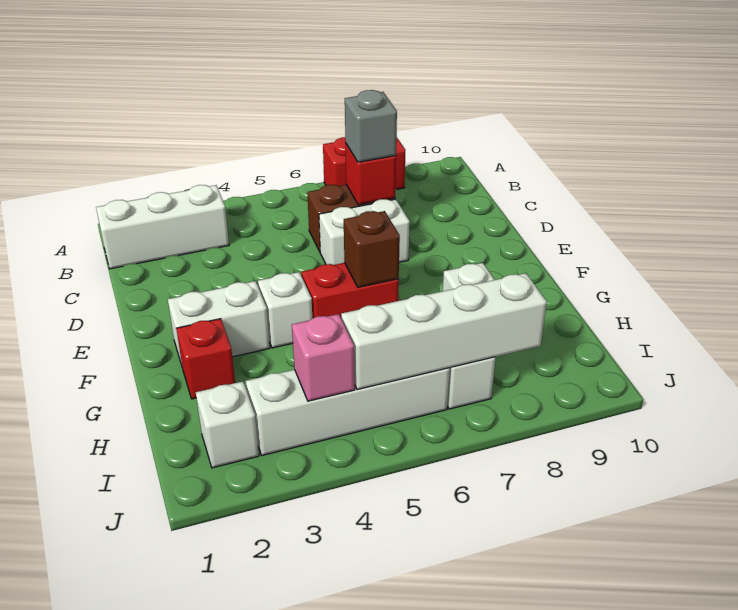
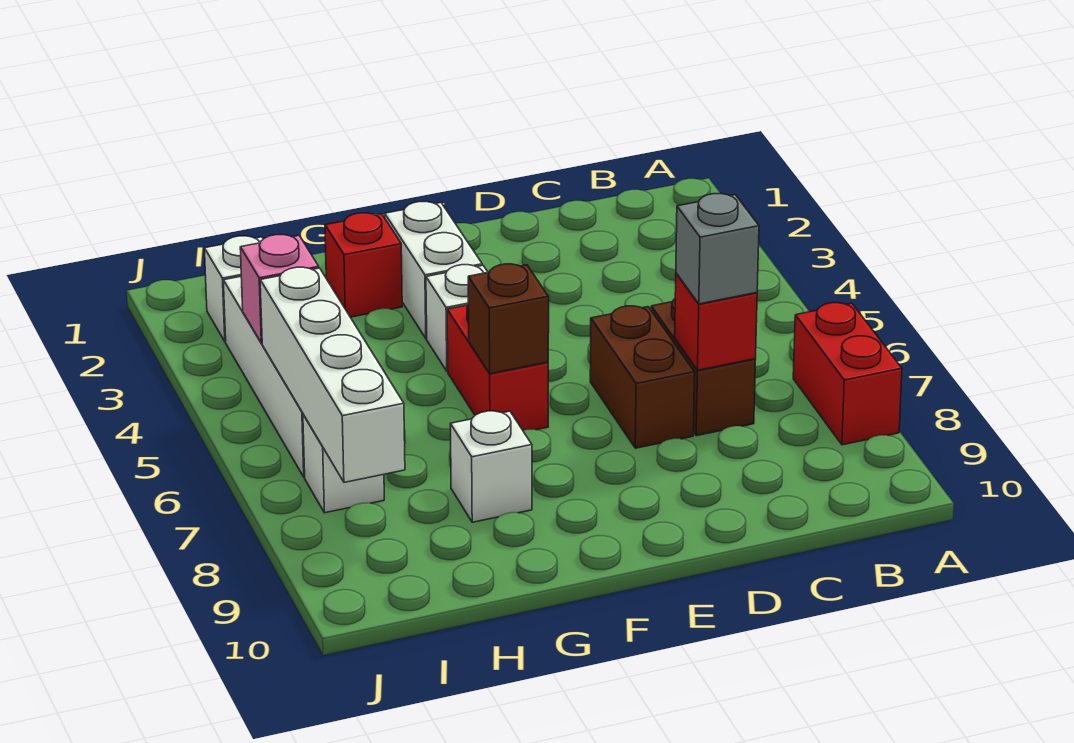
white 1x3 brick [96,185,229,269] -> none
white 1x2 brick [319,199,410,265] -> brown 1x2 brick [590,306,695,448]

